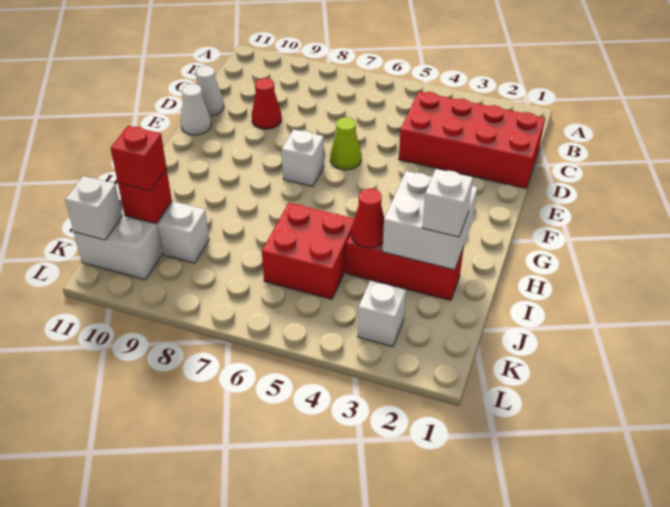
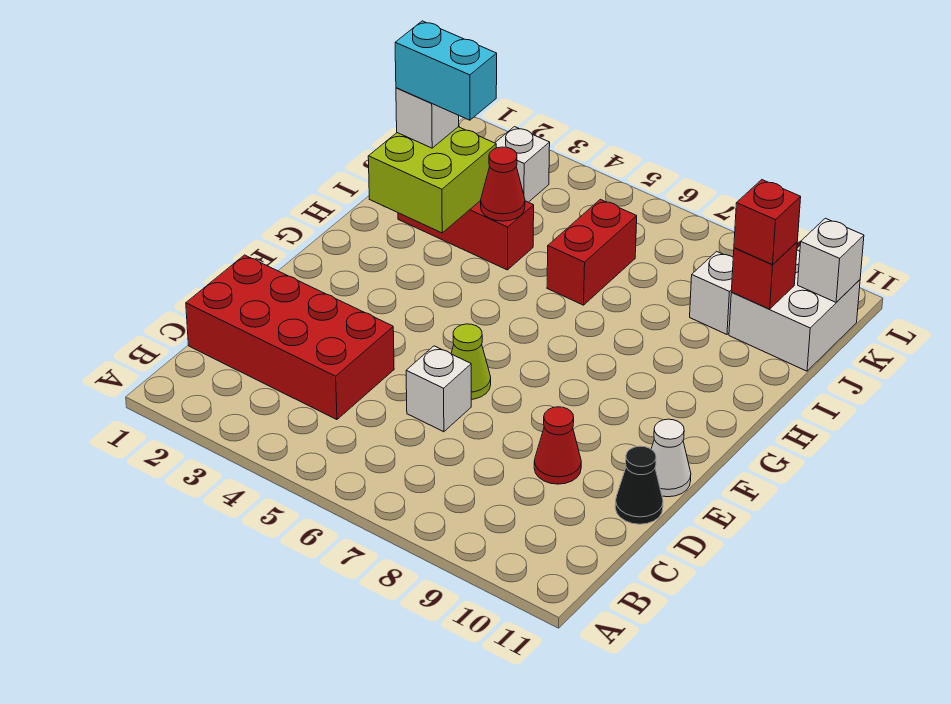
white 1x1 cone [196,66,224,116] -> black 1x1 cone [615,446,663,524]
white 1x1 brick [282,129,324,186] -> white 1x1 brick moved to [406,346,471,432]
white 2x2 brick [382,171,478,270] -> lime 2x2 brick [368,127,496,233]
none -> cyan 1x2 brick [395,21,497,120]
red 2x2 brick [262,203,354,299] -> red 1x2 brick [547,199,637,305]

